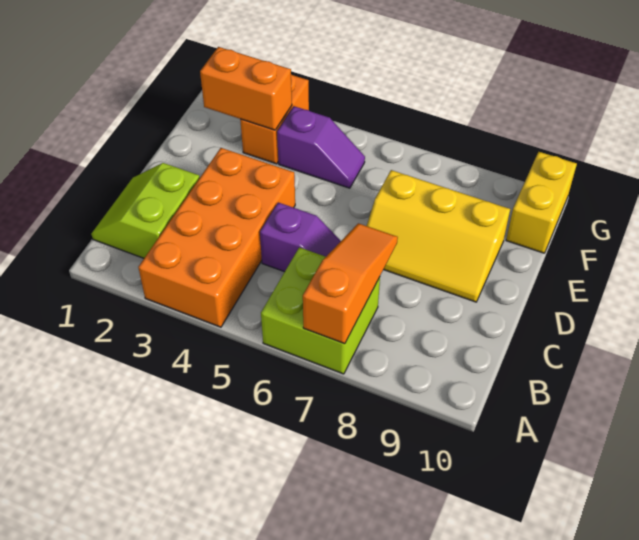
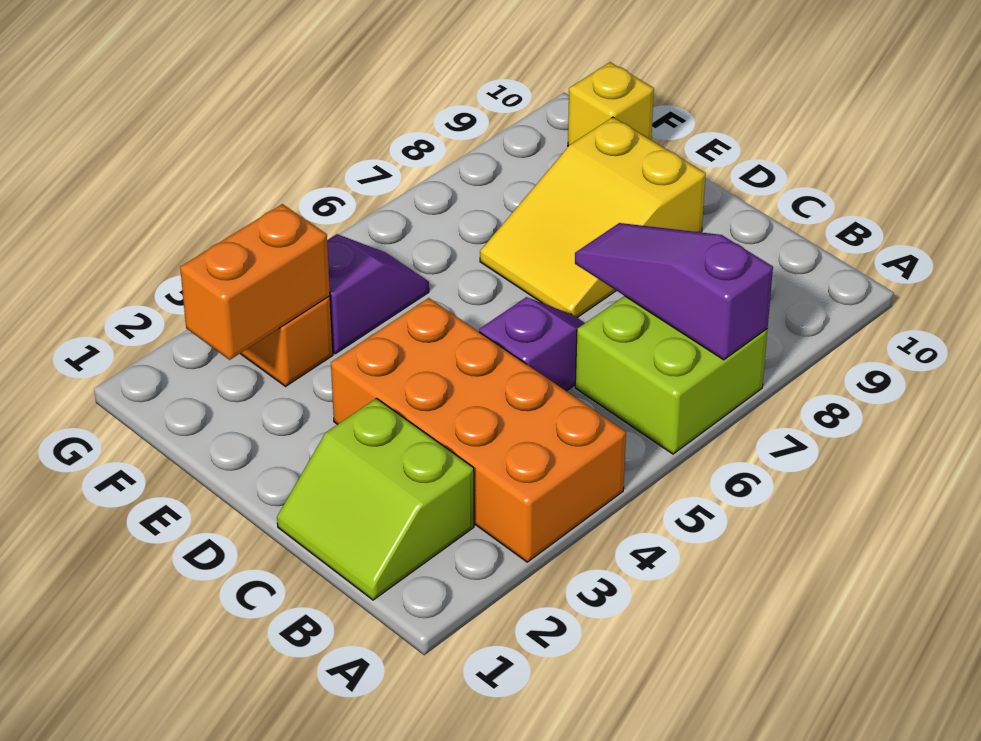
orange 1x3 slope [303,223,398,344] -> purple 1x3 slope [575,223,773,360]
yellow 2x3 slope [367,170,510,302] -> yellow 2x3 slope turned to [480,117,706,318]
yellow 1x2 brick [506,152,577,253] -> yellow 1x1 brick [568,62,654,146]

